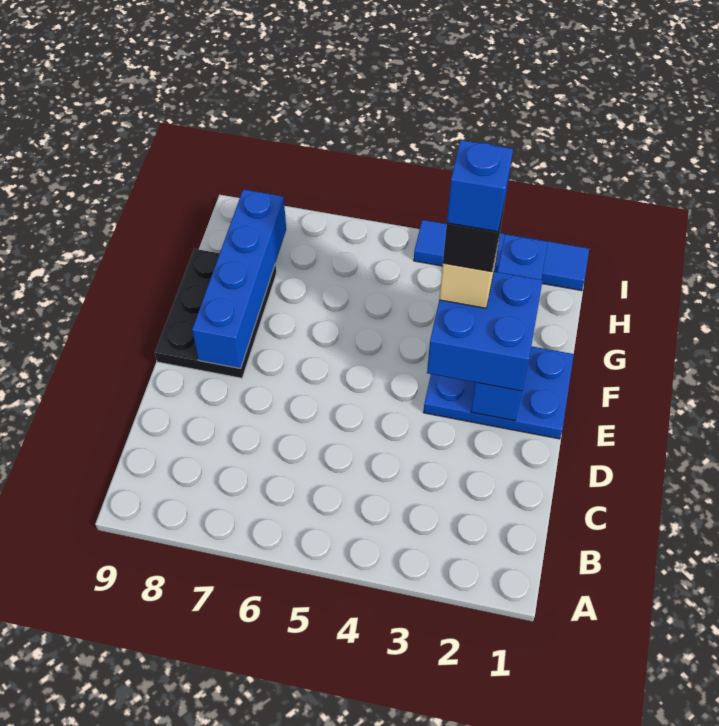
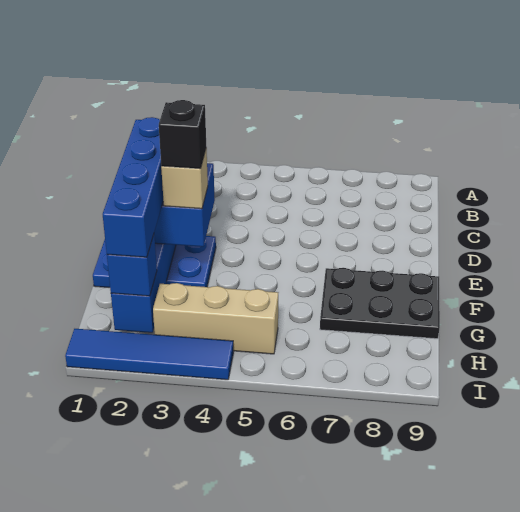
black 2x3 plate [155,249,276,378] -> black 2x3 plate turned to [320,268,440,339]
blue 1x4 brick [192,189,286,368] -> blue 1x4 brick moved to [103,117,163,257]
blue 1x1 brick [447,140,513,232] -> blue 1x1 brick moved to [107,235,157,296]
none -> tan 1x3 brick [153,283,278,354]

